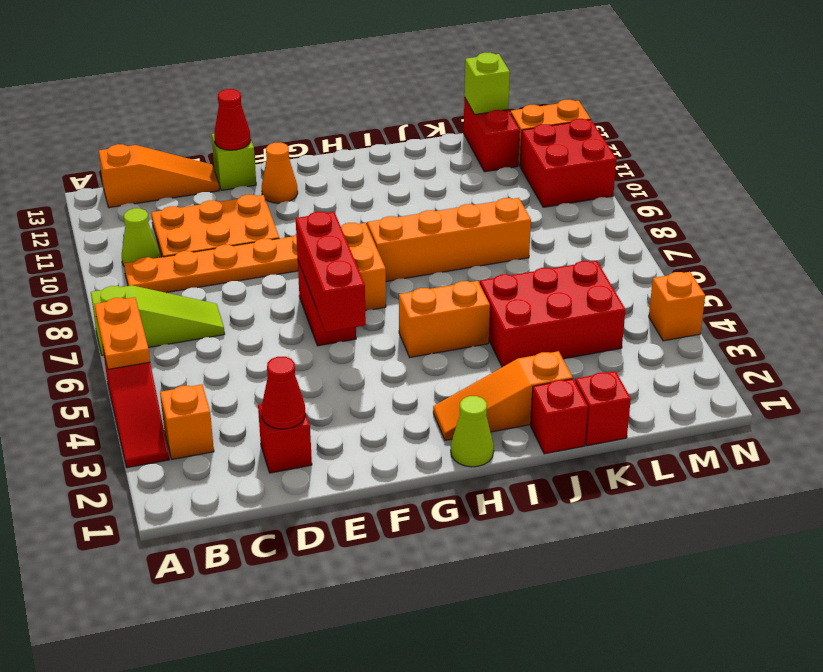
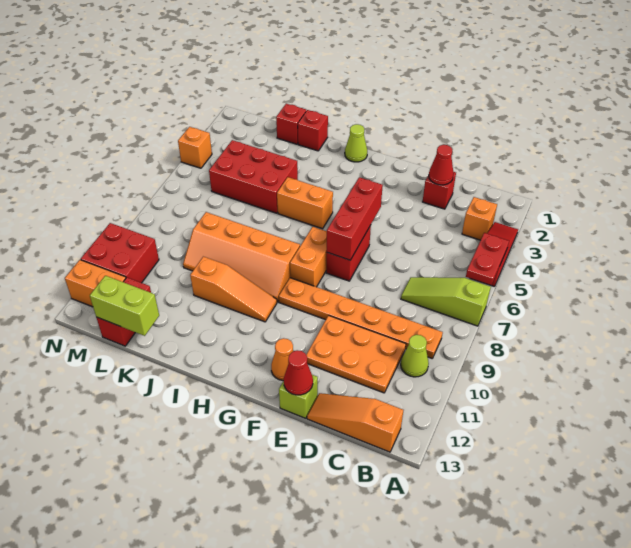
orange 1x2 plate [94,297,150,369] -> red 1x2 plate [466,233,509,285]
orange 1x3 slope [433,351,573,440] -> orange 1x3 slope moved to [190,257,277,322]
lime 1x1 brick [464,53,510,114] -> lime 1x2 brick [90,276,159,336]

